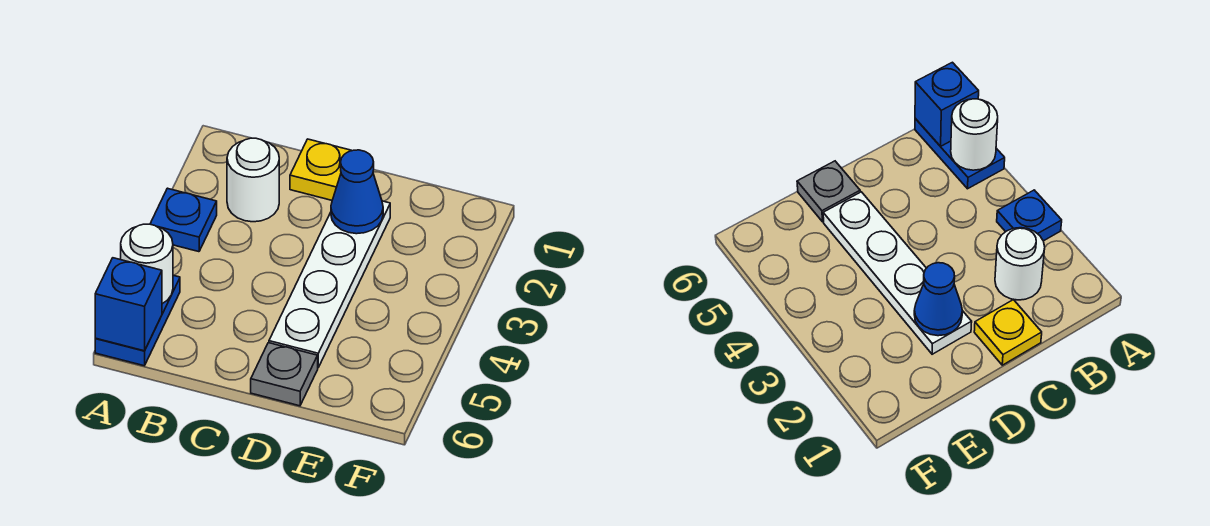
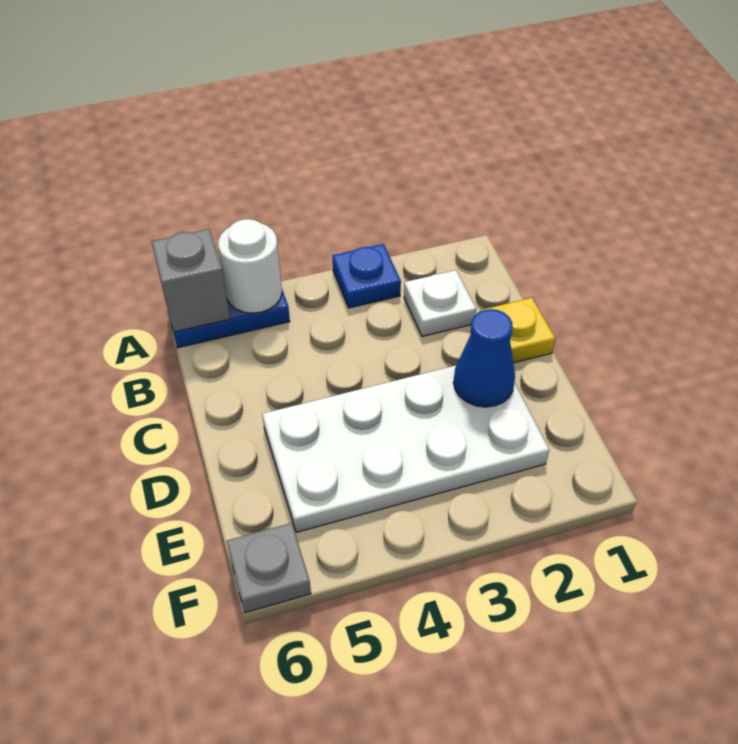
blue 1x1 brick [95,258,162,351] -> grey 1x1 brick [151,229,230,332]
white 1x1 round brick [227,138,279,222] -> white 1x1 plate [404,270,476,337]
white 1x4 plate [269,201,390,367] -> white 2x4 plate [262,365,549,532]
grey 1x1 plate [251,343,318,406] -> grey 1x1 plate moved to [227,523,311,613]

